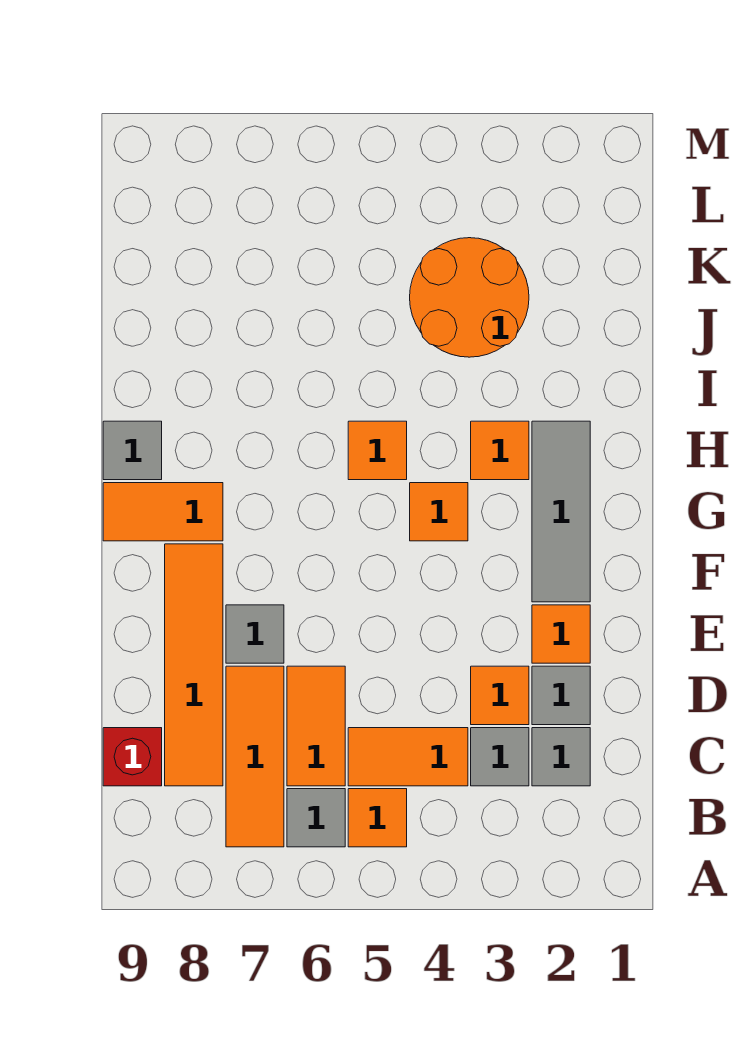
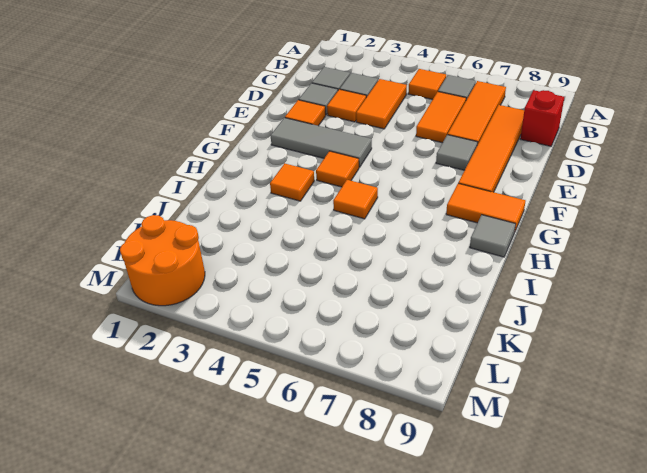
orange 1x2 tile [348,728,468,786] -> orange 1x2 tile turned to [356,79,407,129]
grey 1x3 tile [532,421,590,602] -> grey 1x3 tile turned to [270,118,372,167]
orange 2x2 round brick [410,238,529,357] -> orange 2x2 round brick moved to [120,215,205,306]

